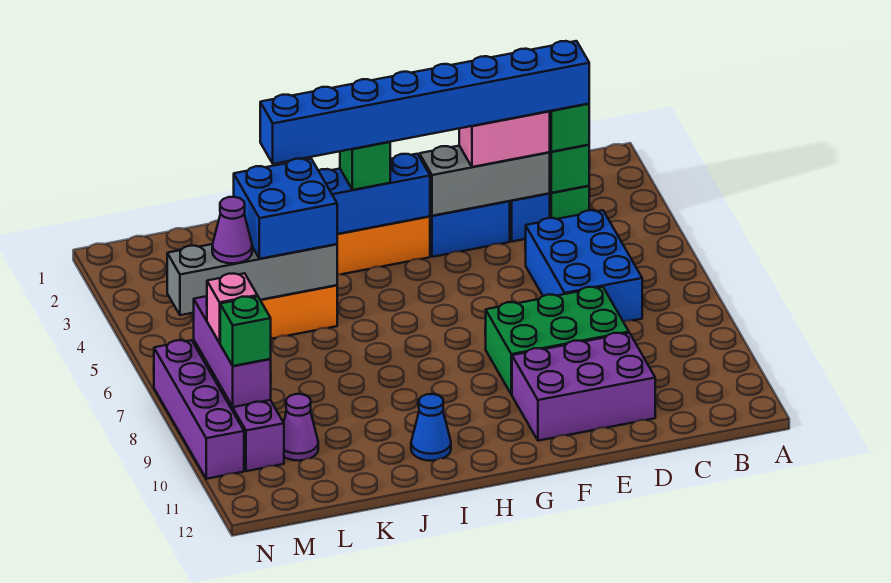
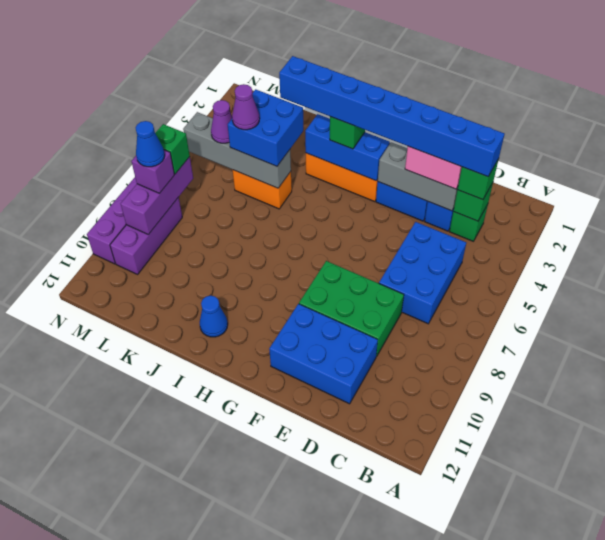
purple 2x3 brick [512,333,655,441] -> blue 2x3 brick [269,304,378,404]
purple 1x1 cone [284,394,318,461] -> purple 1x1 cone moved to [232,84,260,130]
pink 1x1 brick [207,273,257,343] -> purple 1x1 brick [131,150,174,193]
none -> blue 1x1 cone [136,121,165,167]
green 1x1 brick [220,296,271,366] -> green 1x1 brick moved to [155,124,190,174]

